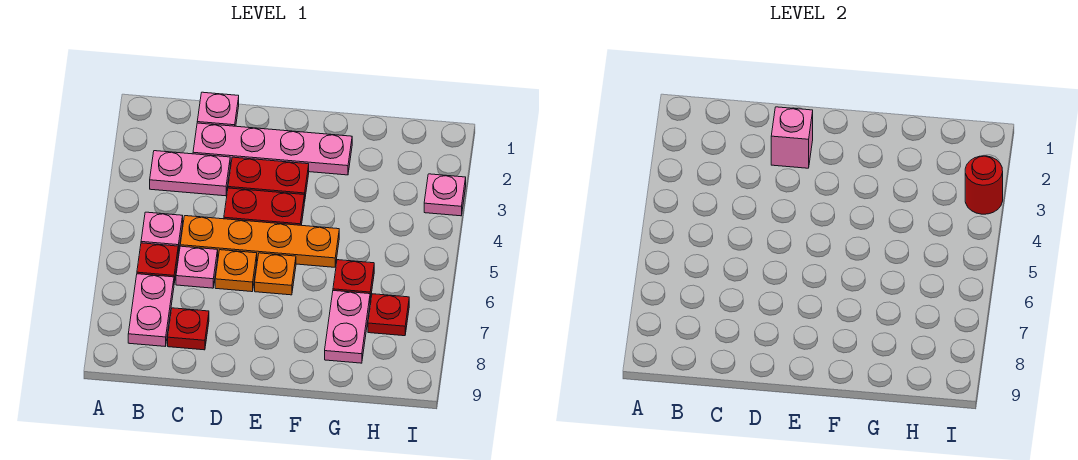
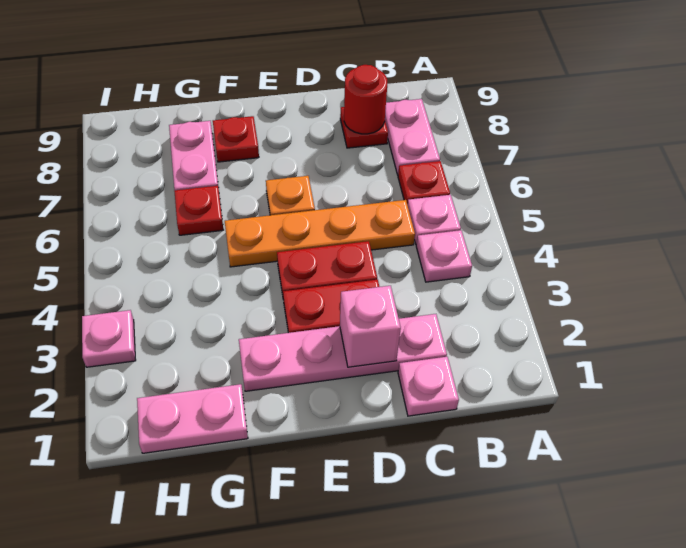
pink 1x2 plate [150,151,230,196] -> pink 1x2 plate moved to [137,384,248,453]
pink 1x1 plate [176,246,218,288] -> pink 1x1 plate moved to [416,230,472,282]
orange 1x1 plate [215,250,257,292] -> none
red 1x1 plate [368,294,409,336] -> red 1x1 plate moved to [213,116,259,162]
red 1x1 round brick [965,156,1003,214] -> red 1x1 round brick moved to [344,65,388,134]

